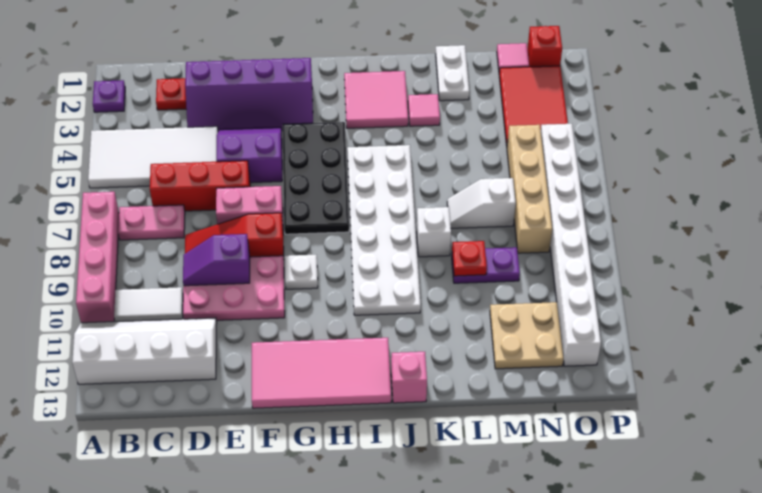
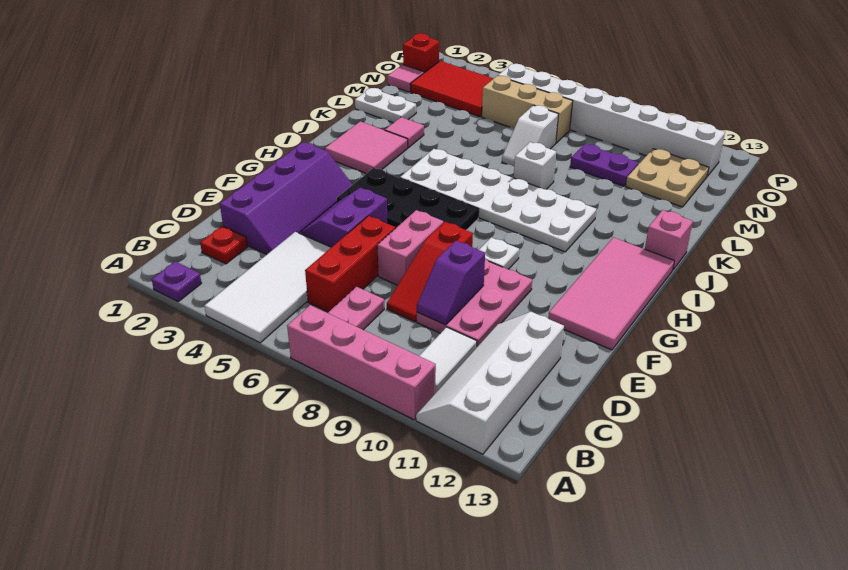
purple 1x2 plate [452,247,520,283] -> purple 1x2 plate turned to [570,144,638,186]
red 1x1 plate [452,241,487,276] -> none
tan 1x4 brick [507,125,552,253] -> tan 1x3 brick [482,76,573,143]

